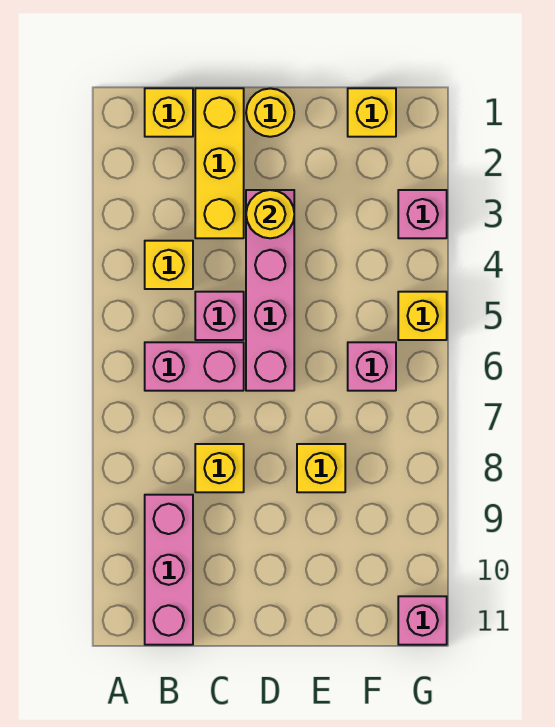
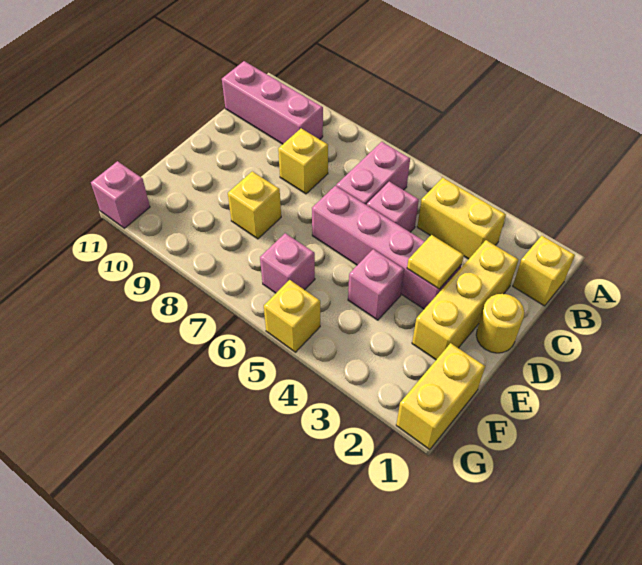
yellow 1x1 brick [145,241,193,289] -> yellow 1x2 brick [417,178,506,259]
yellow 1x3 brick [195,88,244,238] -> yellow 1x3 brick turned to [412,240,518,360]
yellow 1x1 round brick [246,190,294,238] -> yellow 1x1 tile [407,235,464,289]
yellow 1x1 brick [348,88,396,137] -> yellow 1x2 brick [396,343,485,450]
pink 1x1 brick [398,190,447,238] -> pink 1x1 brick moved to [348,249,404,320]

